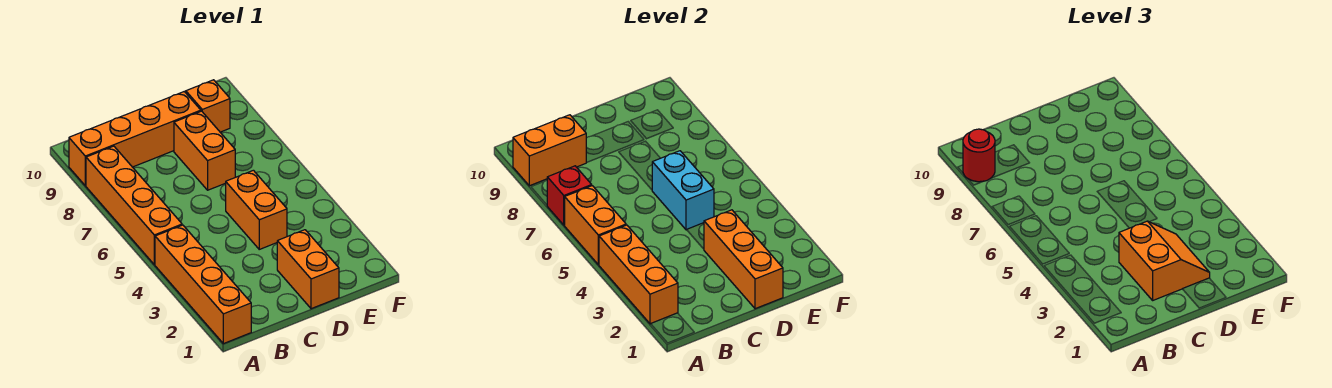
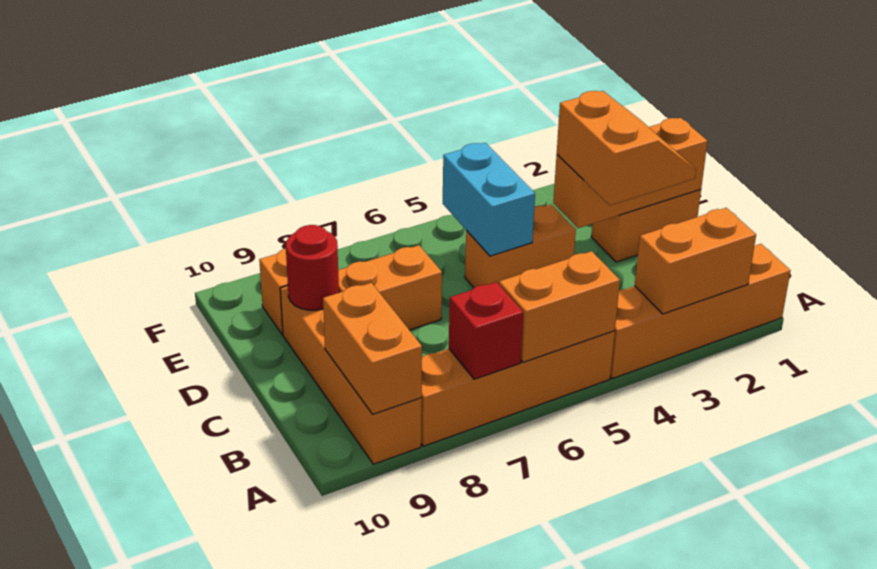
orange 1x3 brick [599,225,678,324] -> orange 1x2 brick [635,208,756,314]
red 1x1 round brick [963,129,995,182] -> red 1x1 round brick moved to [286,225,339,310]
orange 2x2 slope [1119,221,1210,300] -> orange 2x2 slope turned to [557,91,696,205]
cyan 1x2 brick [652,151,714,230] -> cyan 1x2 brick turned to [443,143,535,256]

